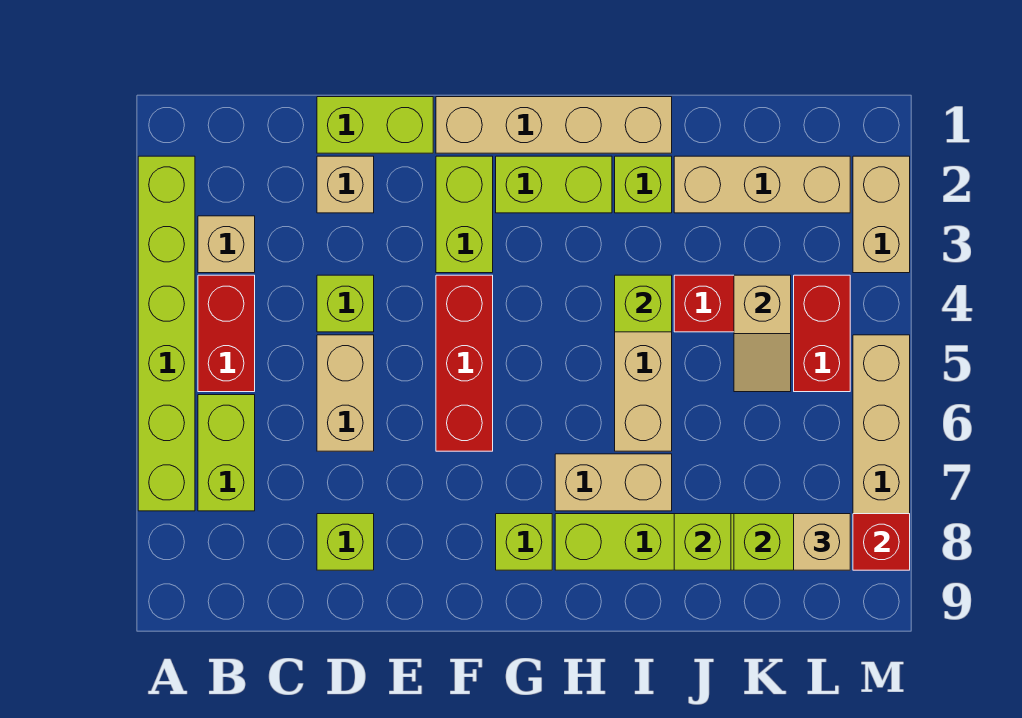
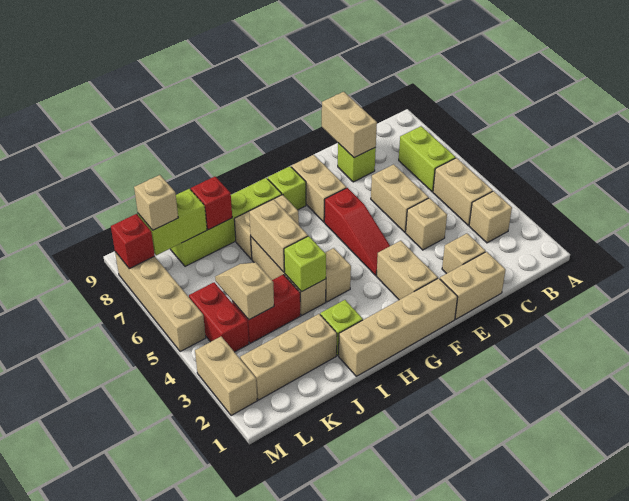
lime 1x6 brick [138,156,195,511] -> none
red 1x2 brick [198,275,255,392] -> tan 1x2 brick [433,158,493,225]
lime 1x2 brick [317,97,433,153] -> tan 1x2 brick [440,252,505,319]
lime 1x1 brick [317,275,374,332] -> tan 1x1 brick [406,198,447,250]
none -> tan 1x2 brick [322,92,377,158]
lime 1x2 brick [436,156,493,273] -> tan 1x2 brick [376,241,438,300]
red 1x3 brick [436,275,493,451] -> red 1x3 slope [324,188,390,275]
none -> tan 1x2 brick [291,155,346,222]
lime 1x2 brick [496,156,612,213] -> none
none -> tan 1x1 brick [325,248,351,302]
none -> tan 1x2 brick [249,199,308,272]
lime 1x1 brick [674,514,731,570] -> red 1x1 brick [191,177,232,230]

